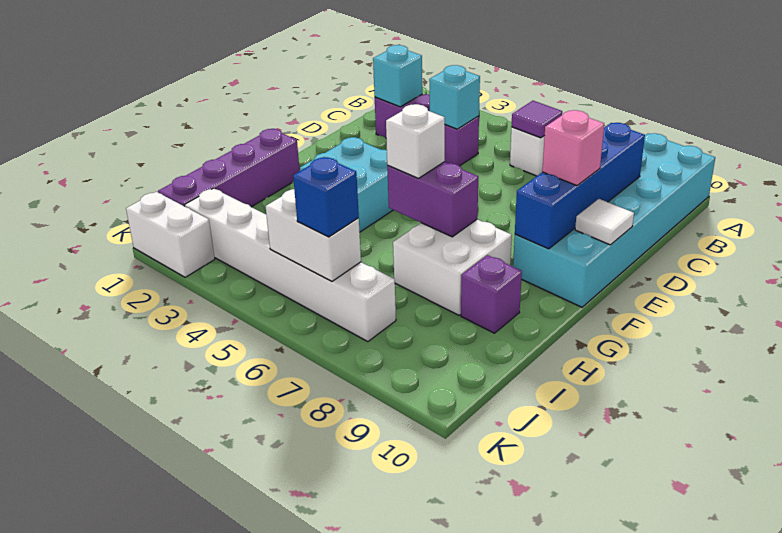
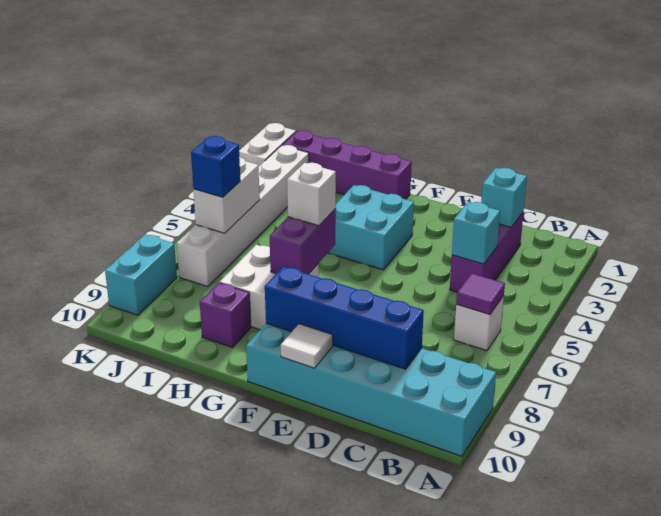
pink 1x1 brick [542,110,604,186] -> none
none -> cyan 1x2 brick [105,234,177,315]

